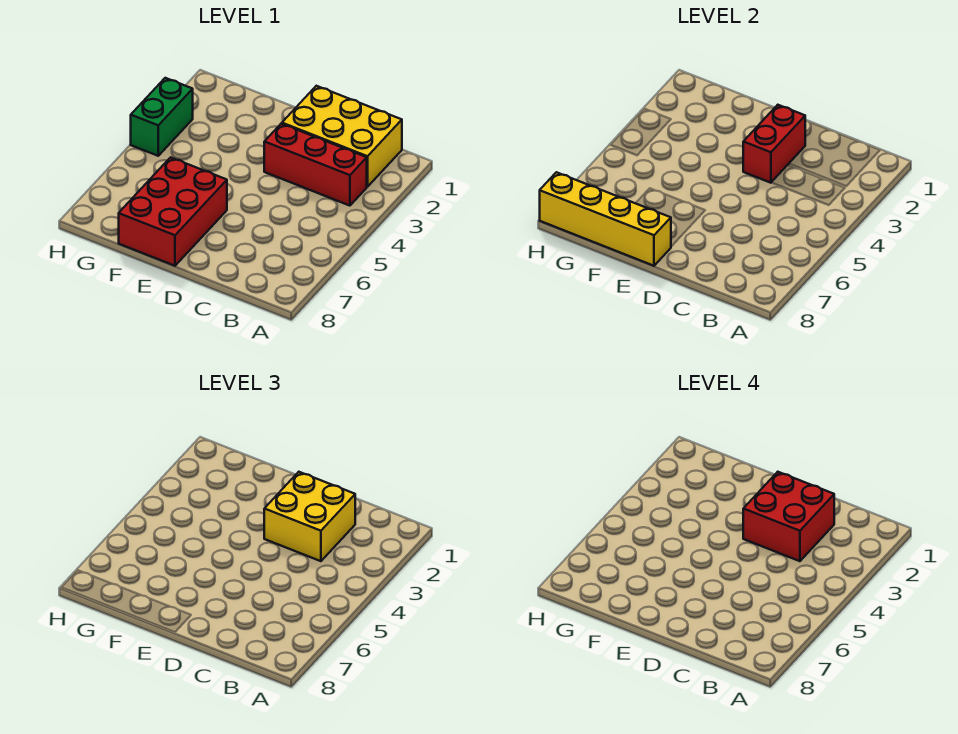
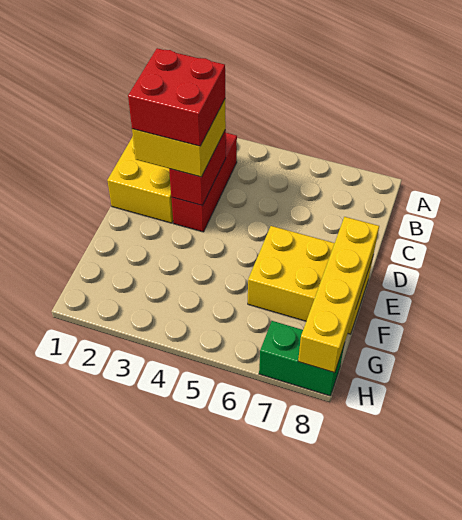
red 1x2 brick [743,105,805,183] -> red 1x2 brick turned to [169,130,226,206]
red 2x3 brick [119,157,227,266] -> yellow 2x3 brick [248,226,373,334]
green 1x2 brick [131,78,193,156] -> green 1x2 brick moved to [259,321,345,396]

